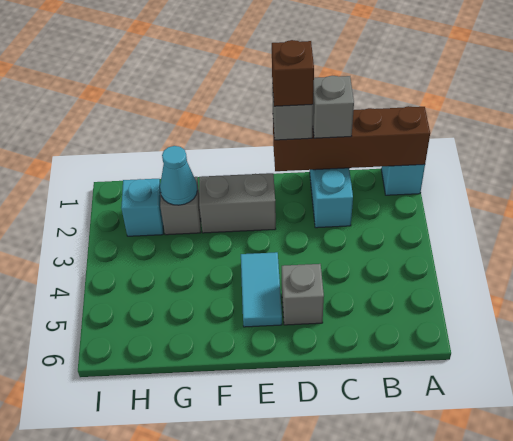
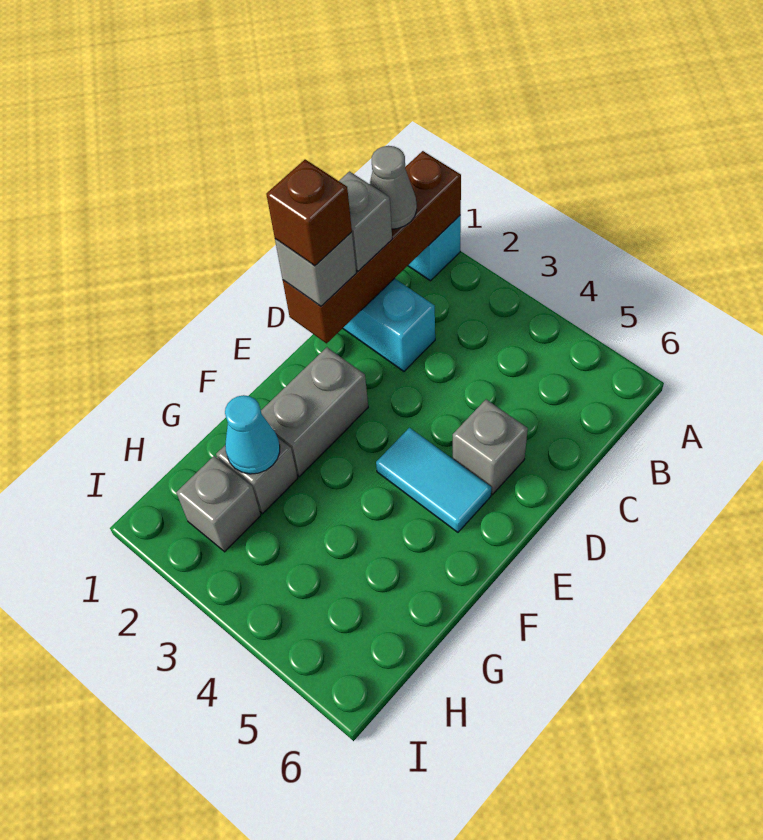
none -> grey 1x1 cone [370,146,417,229]
cyan 1x1 brick [121,179,163,236] -> grey 1x1 brick [176,456,261,552]

